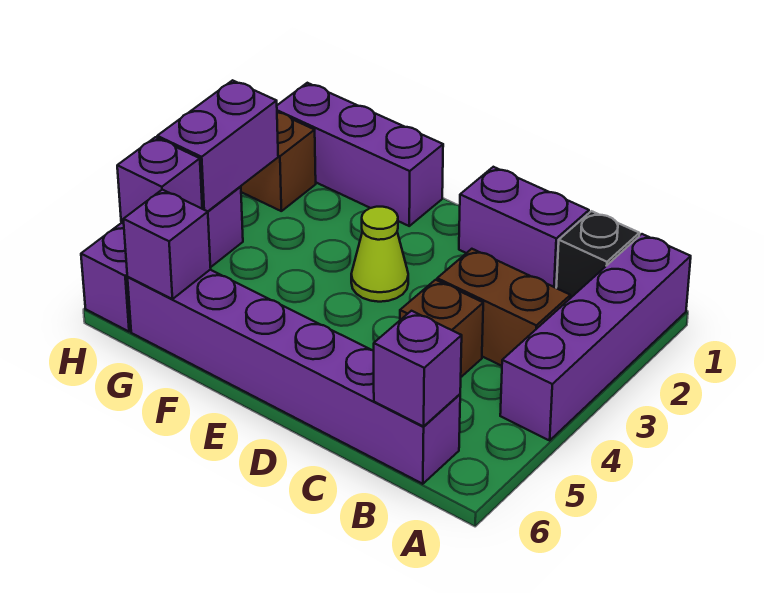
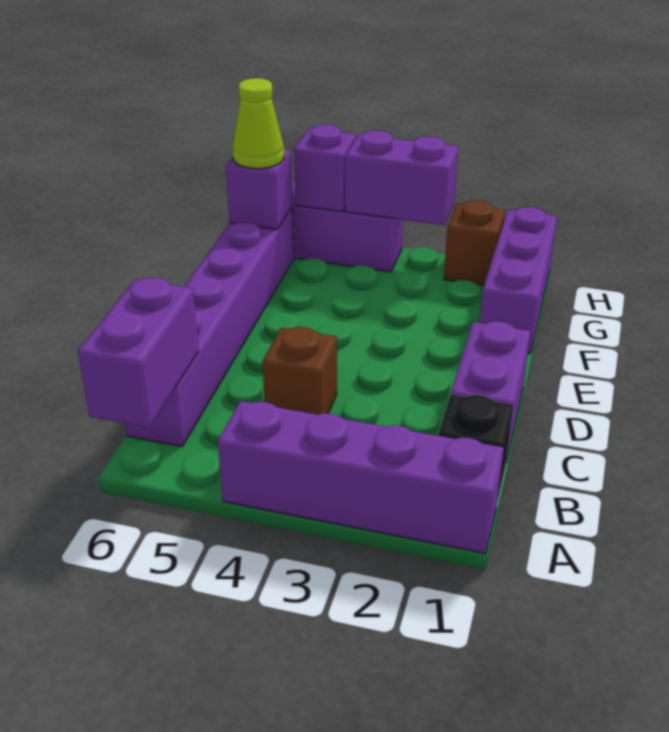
brown 1x2 brick [437,249,570,366] -> none
purple 1x1 brick [374,311,462,427] -> purple 1x2 brick [78,277,199,428]
lime 1x1 cone [351,207,408,302] -> lime 1x1 cone moved to [232,78,284,169]

